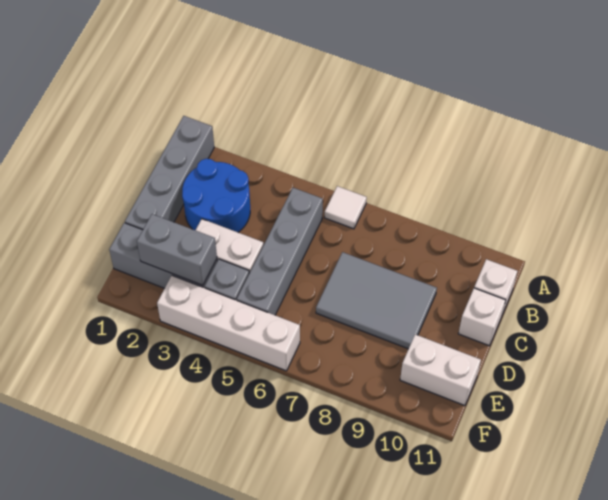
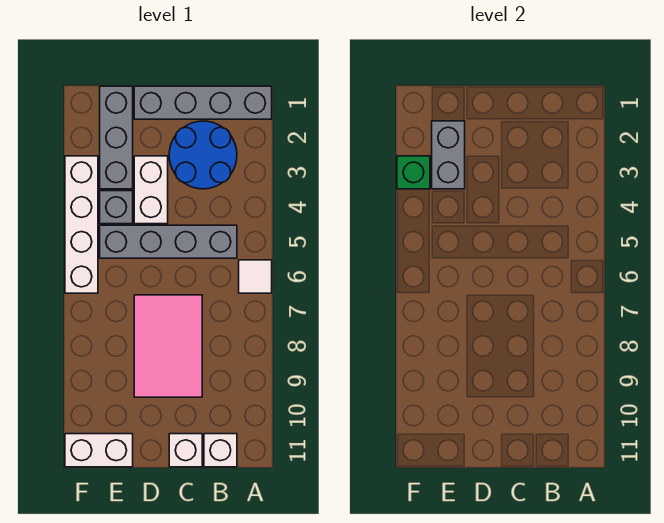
grey 2x3 tile [316,252,437,349] -> pink 2x3 tile [134,295,202,397]
white 1x2 brick [400,334,481,406] -> white 1x2 brick turned to [65,434,133,467]
none -> green 1x1 brick [397,156,430,189]

